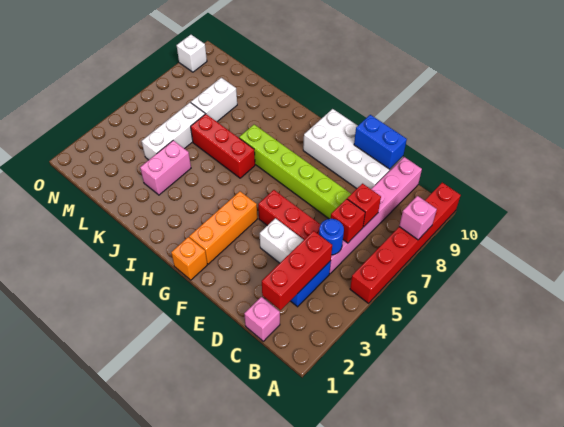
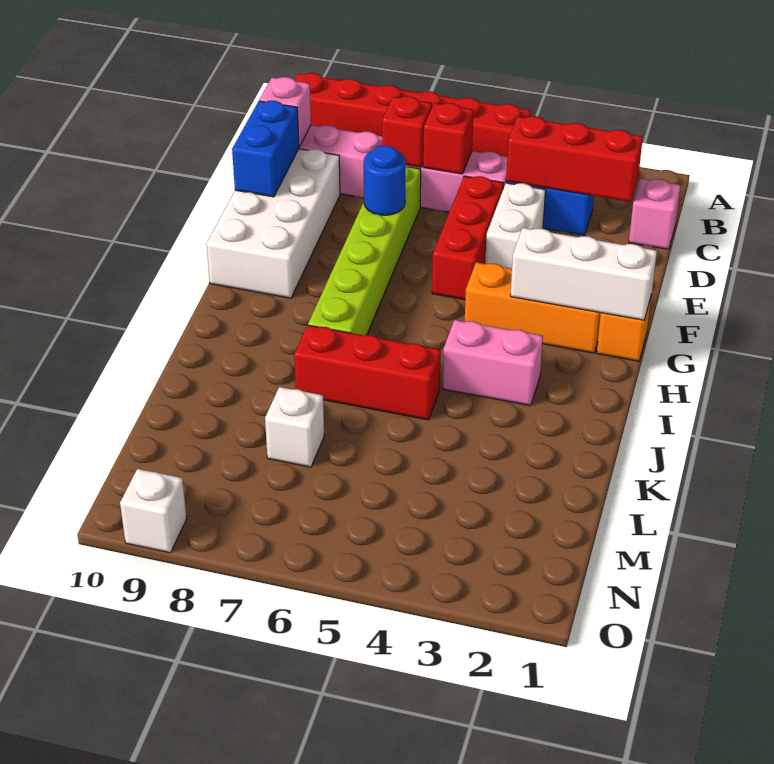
pink 1x1 brick [399,196,437,240] -> pink 1x1 brick moved to [259,77,311,147]
blue 1x1 round brick [319,219,344,255] -> blue 1x1 round brick moved to [364,146,406,215]
red 1x3 brick [191,114,255,178] -> red 1x3 brick turned to [294,325,441,420]
pink 1x2 brick [140,140,191,195] -> pink 1x2 brick moved to [442,320,543,406]
white 1x3 brick [142,103,205,160] -> white 1x3 brick moved to [510,228,657,320]
white 1x2 brick [191,78,237,122] -> white 1x1 brick [265,387,324,467]

